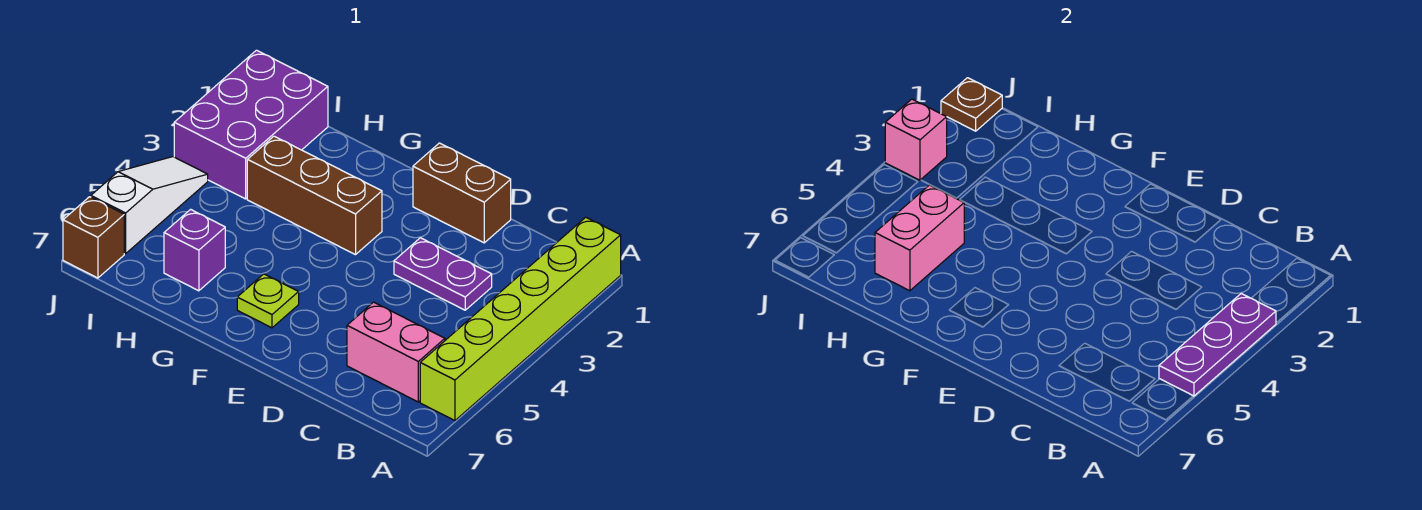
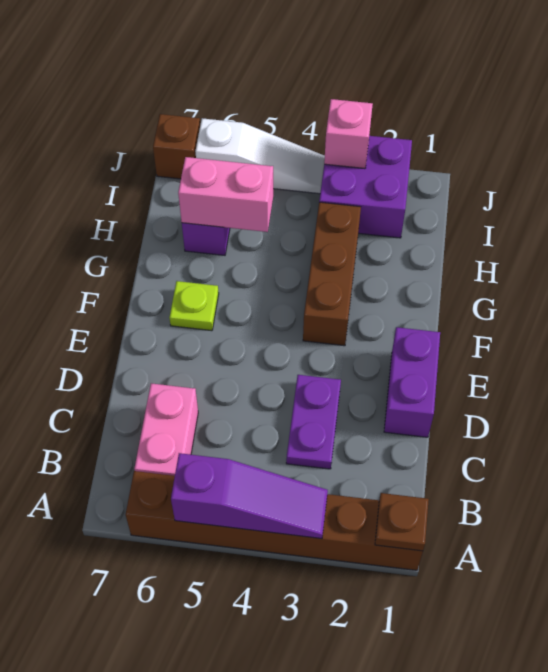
lime 1x6 brick [420,217,621,421] -> brown 1x6 brick [126,471,423,570]
purple 1x3 plate [1159,294,1276,396] -> purple 1x3 slope [171,453,328,539]
brown 1x2 brick [413,143,511,243] -> purple 1x2 brick [384,327,440,437]
purple 2x3 brick [174,50,328,199] -> purple 2x2 brick [319,136,412,238]
brown 1x1 plate [941,78,1002,131] -> brown 1x1 plate moved to [375,493,429,551]

